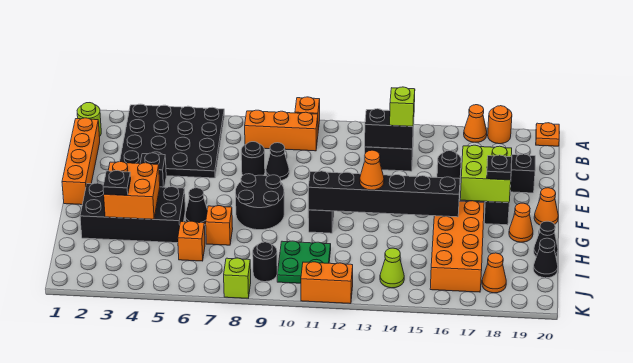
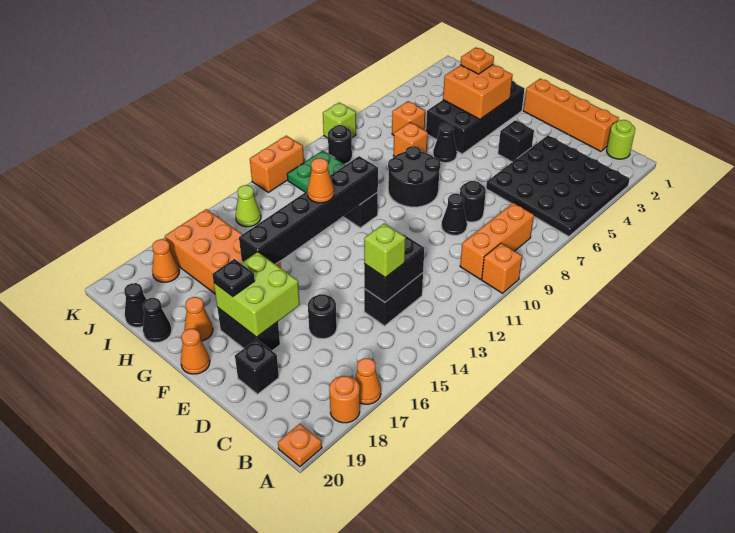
black 1x1 plate [103,170,131,195] -> orange 1x1 plate [460,47,494,74]

